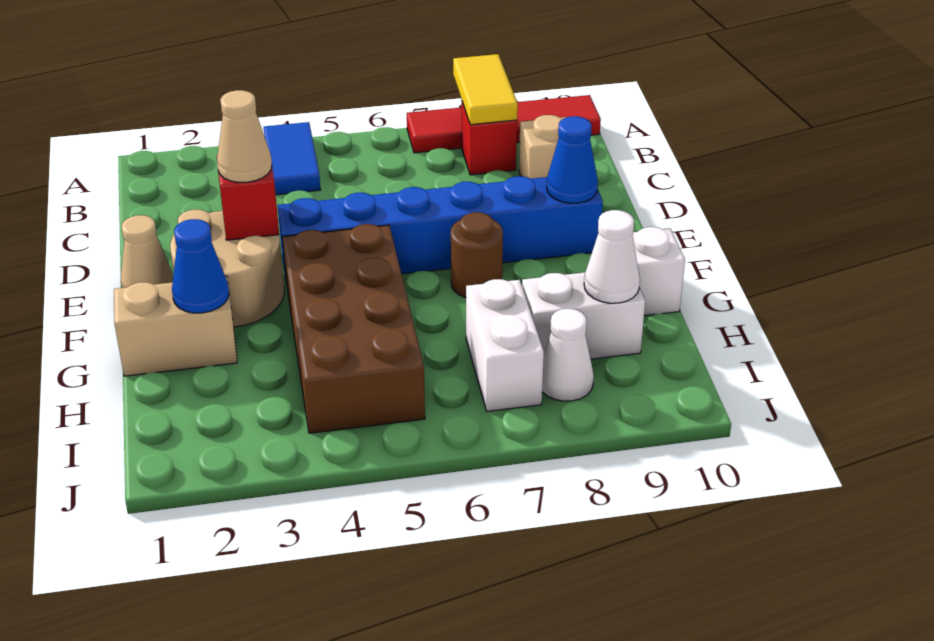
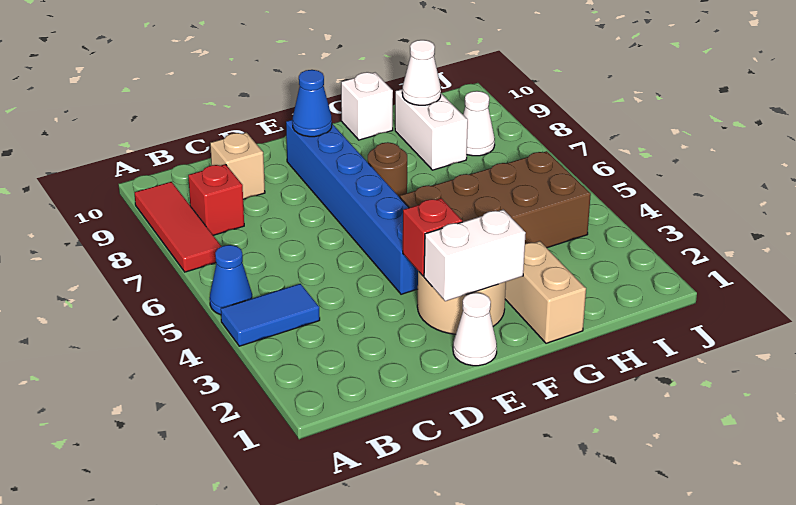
red 1x4 tile [407,95,601,153] -> red 1x3 tile [134,182,222,272]
yellow 1x2 tile [453,54,518,125] -> none
tan 1x1 cone [121,215,173,288] -> white 1x1 cone [453,293,497,366]
tan 1x1 cone [217,90,272,182] -> none
blue 1x1 cone [172,219,229,313] -> blue 1x1 cone moved to [210,245,252,315]
white 1x2 brick [466,279,544,411] -> white 1x2 brick moved to [424,210,526,301]

